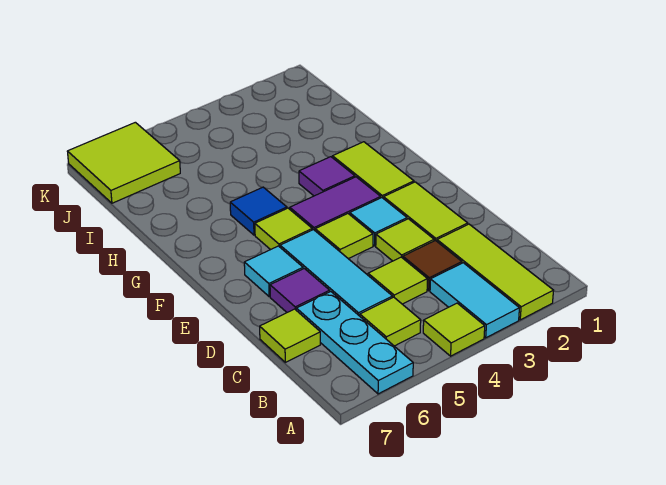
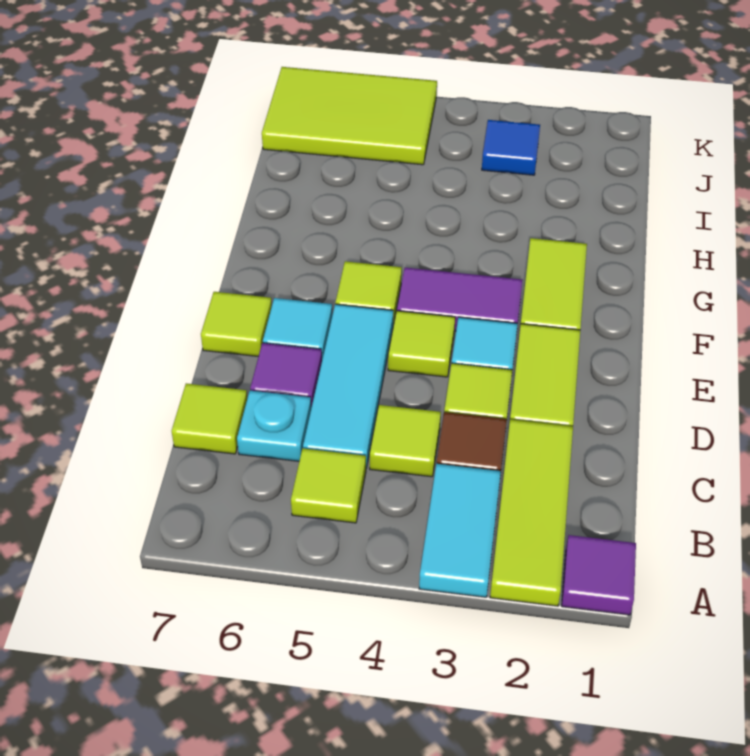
lime 1x1 tile [423,303,485,356] -> lime 1x1 tile moved to [201,292,272,356]
cyan 1x3 plate [296,292,413,394] -> cyan 1x1 plate [237,391,311,461]
purple 1x1 tile [299,157,355,196] -> purple 1x1 tile moved to [562,535,636,615]
blue 1x1 tile [230,187,287,235] -> blue 1x1 tile moved to [482,120,540,175]
lime 2x2 tile [67,122,180,203] -> lime 2x3 tile [262,67,437,165]

